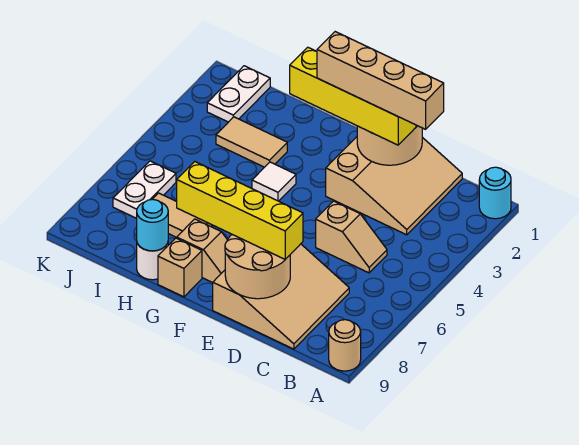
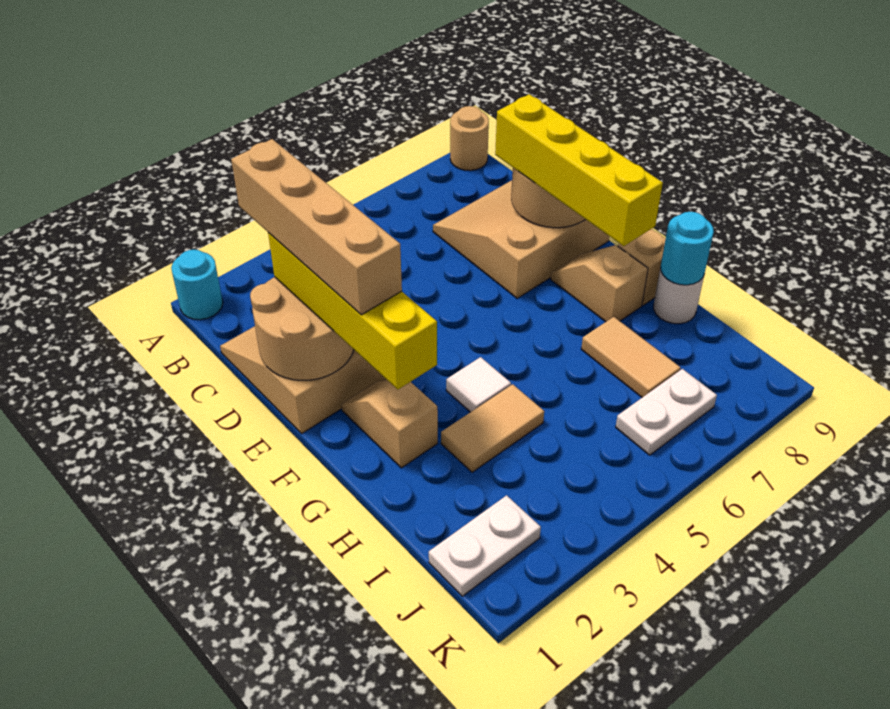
tan 1x2 slope [316,201,387,273] -> tan 1x2 slope moved to [341,380,438,468]
tan 1x2 tile [216,117,287,167] -> tan 1x2 tile turned to [441,384,544,472]

